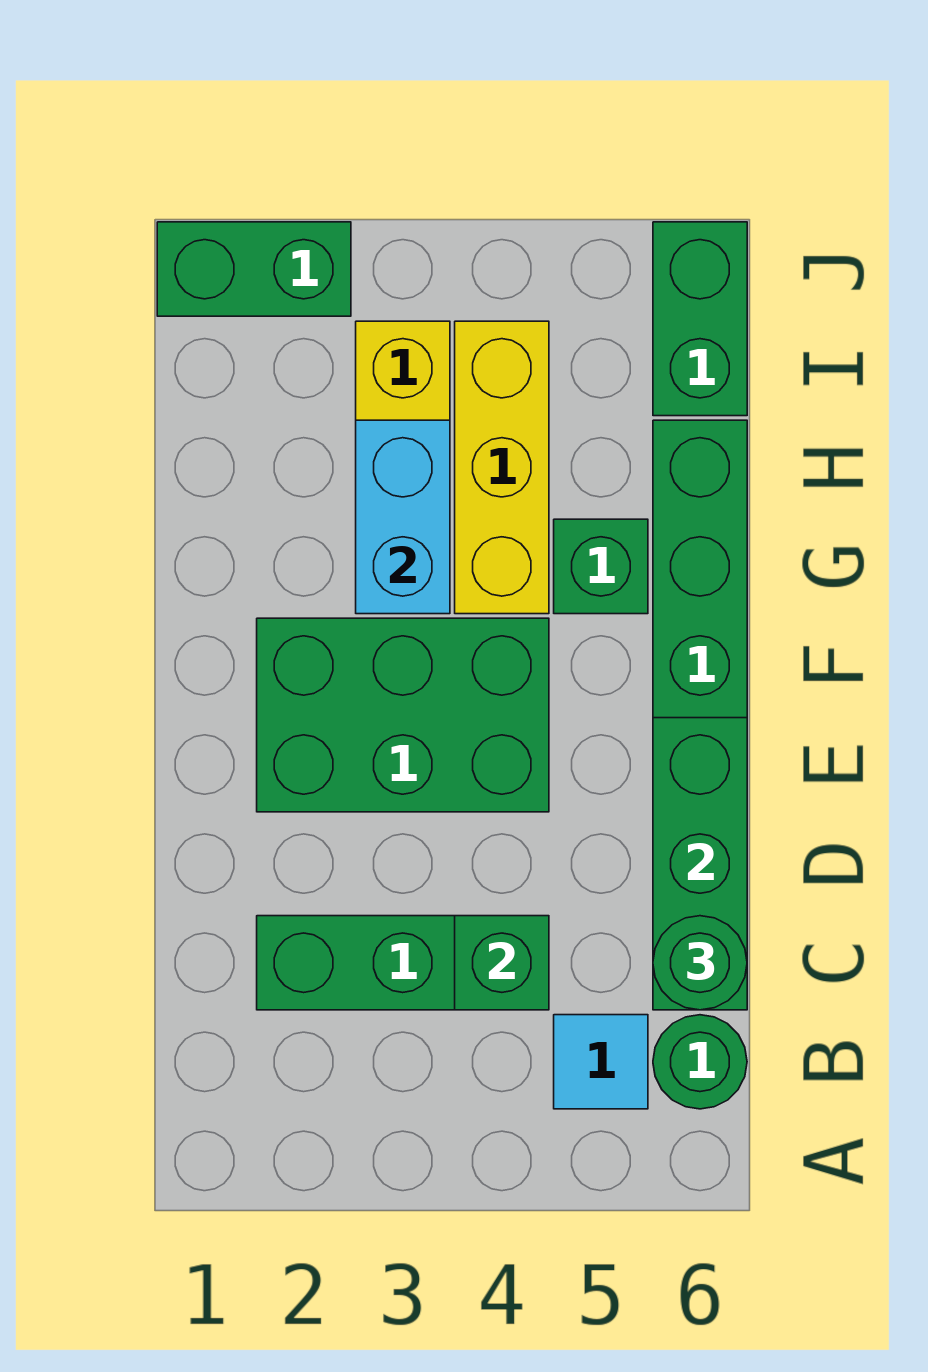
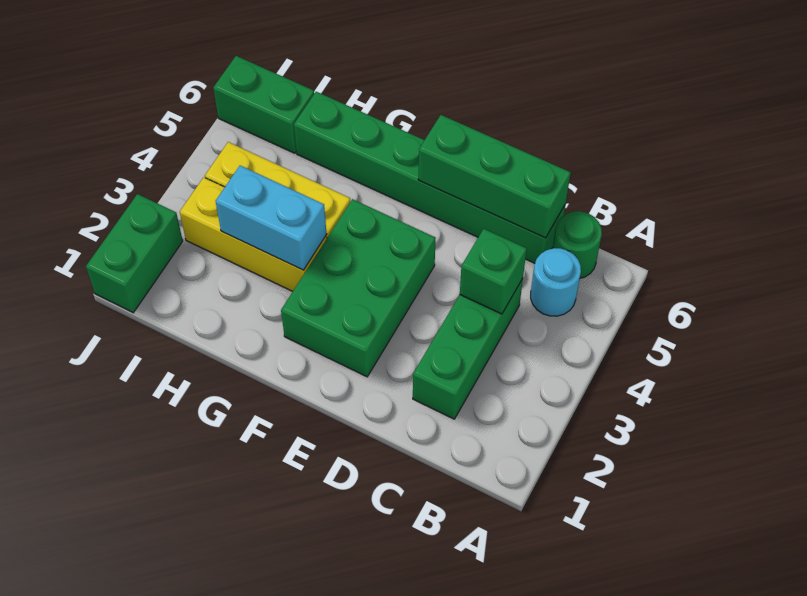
cyan 1x1 tile [554,1015,648,1109] -> cyan 1x1 round brick [531,248,581,316]
green 1x1 round brick [653,916,747,1010] -> none
green 1x1 brick [554,519,648,614] -> none

